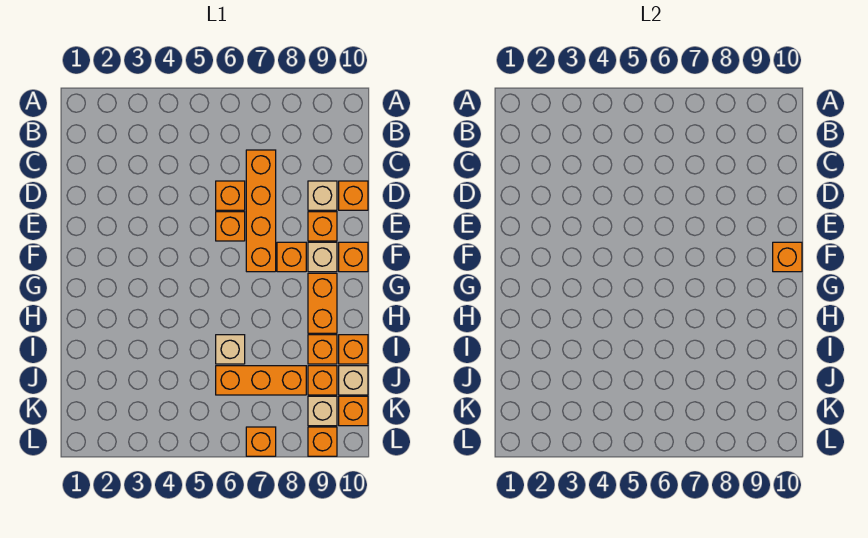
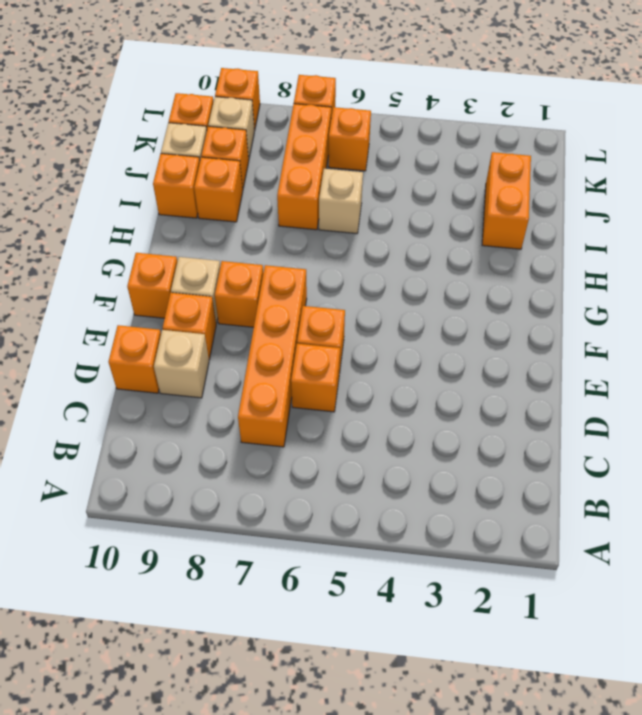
orange 1x1 brick [773,242,802,272] -> orange 1x1 brick moved to [329,107,371,171]
orange 1x2 brick [308,273,337,333] -> orange 1x2 brick moved to [482,152,531,249]
orange 1x3 brick [216,366,306,395] -> orange 1x3 brick turned to [277,104,331,230]

